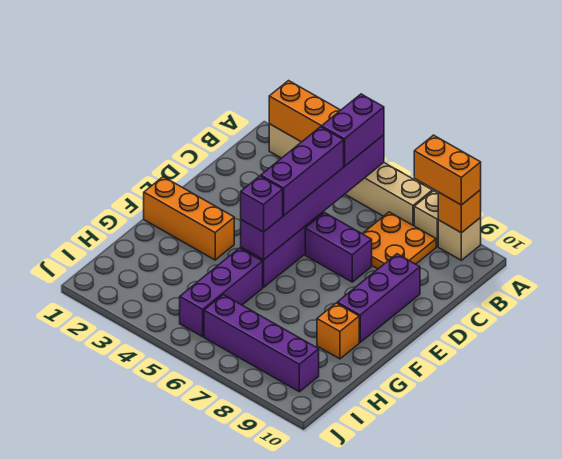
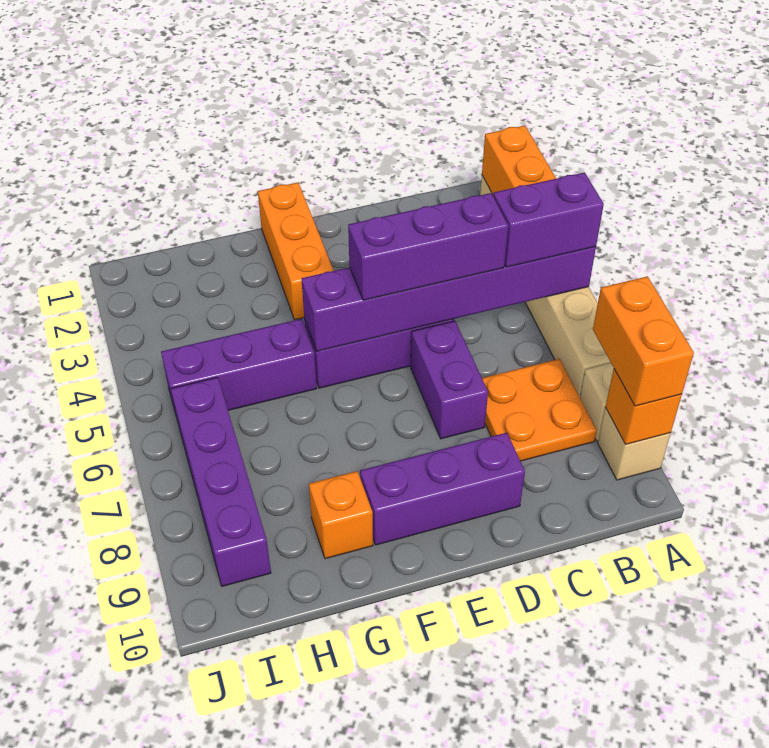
purple 1x1 brick [241,176,283,232] -> none

